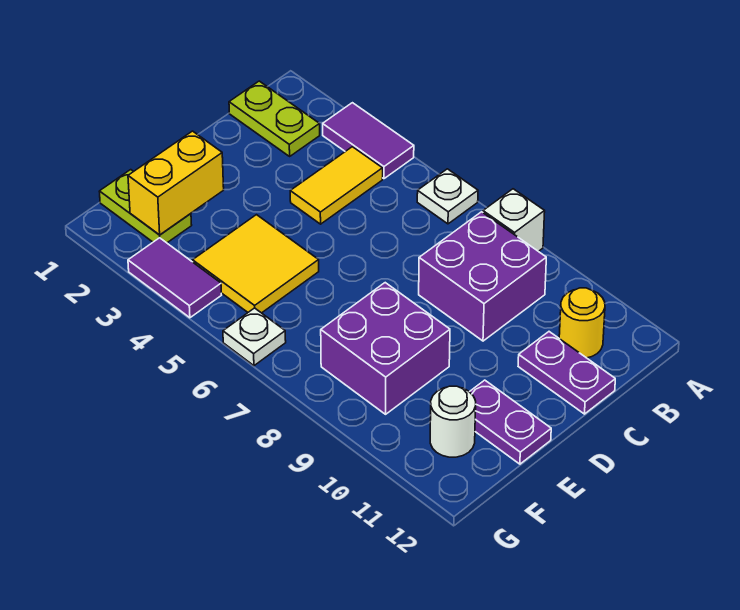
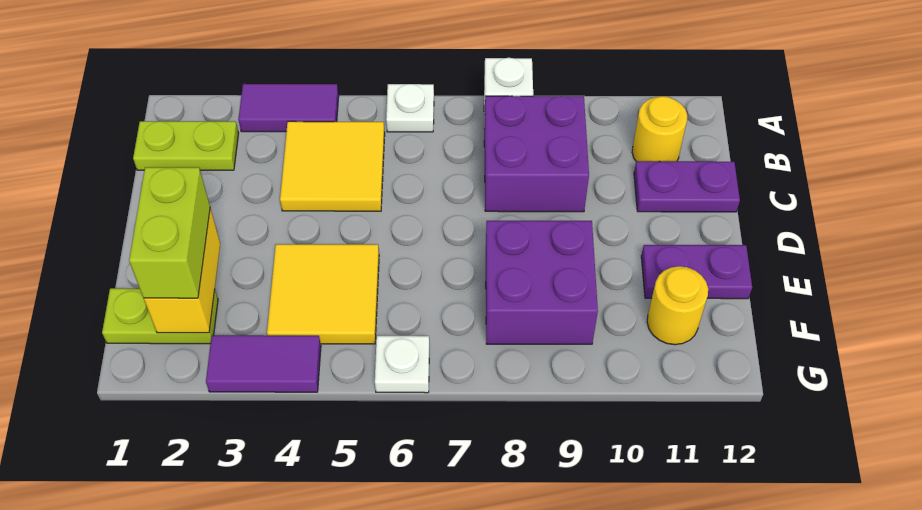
yellow 1x2 tile [290,147,383,224] -> yellow 2x2 tile [280,121,385,211]
none -> lime 1x2 brick [129,167,210,298]
white 1x1 round brick [430,386,476,457] -> yellow 1x1 round brick [647,266,708,345]

